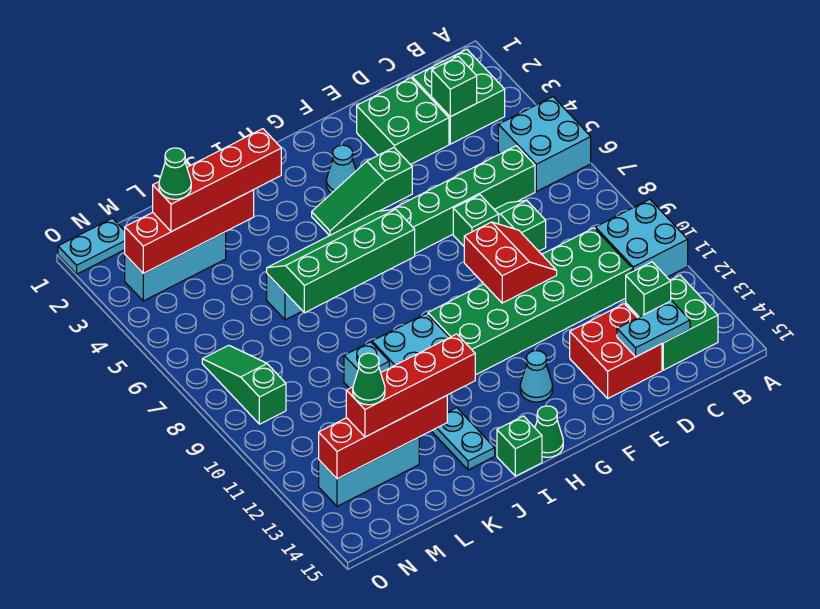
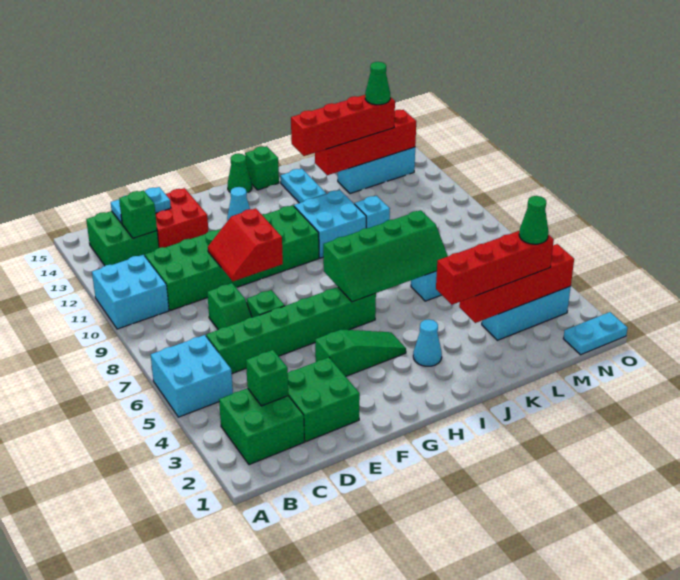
cyan 1x1 cone [326,145,356,193] -> cyan 1x1 cone moved to [413,319,442,366]
green 1x3 slope [202,345,286,424] -> none

